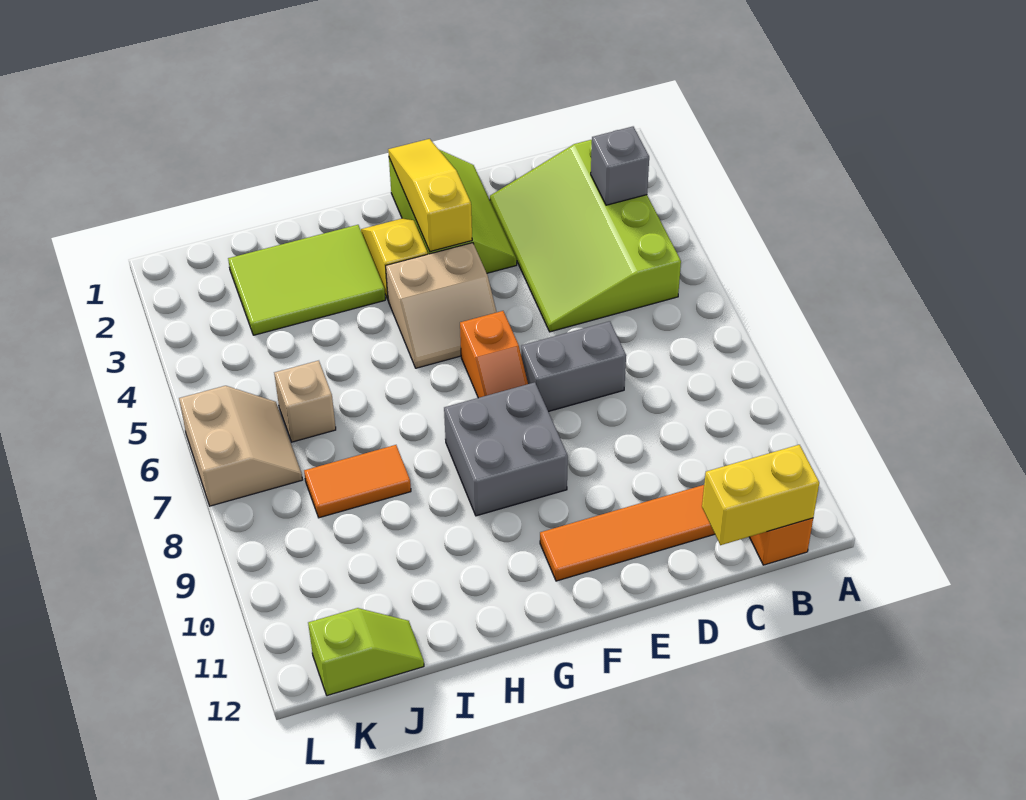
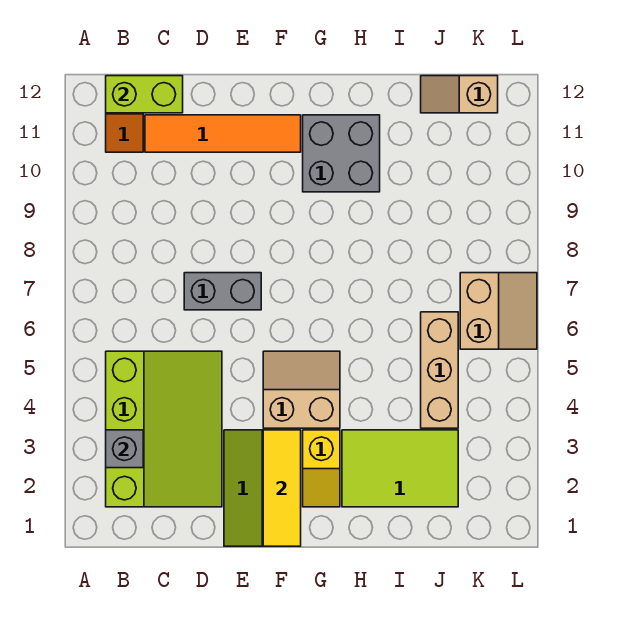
yellow 1x2 brick [702,445,819,545] -> lime 1x2 brick [106,76,183,113]
yellow 1x3 slope [388,139,472,252] -> yellow 1x3 tile [263,430,301,546]
orange 1x2 slope [460,311,528,398] -> none
grey 2x2 brick [444,382,568,516] -> grey 2x2 brick moved to [303,115,380,192]
orange 1x2 tile [304,445,411,518] -> none
tan 1x1 brick [274,361,336,442] -> tan 1x3 brick [421,312,458,428]
lime 1x2 slope [308,608,424,696] -> tan 1x2 slope [421,76,498,113]
tan 2x2 slope [179,386,302,506] -> tan 2x2 slope turned to [460,273,537,349]

